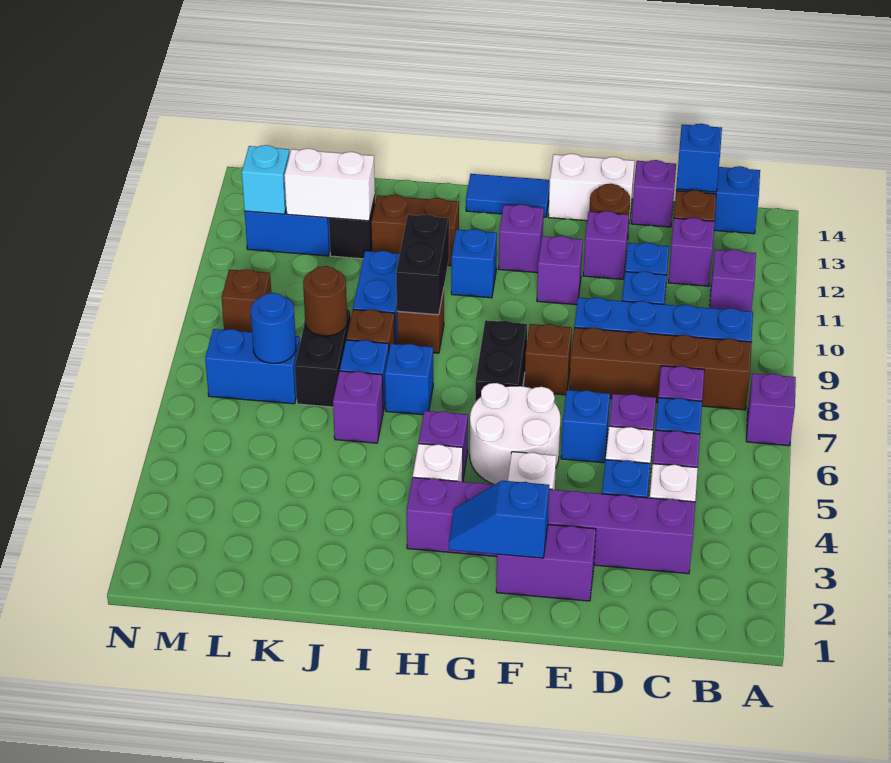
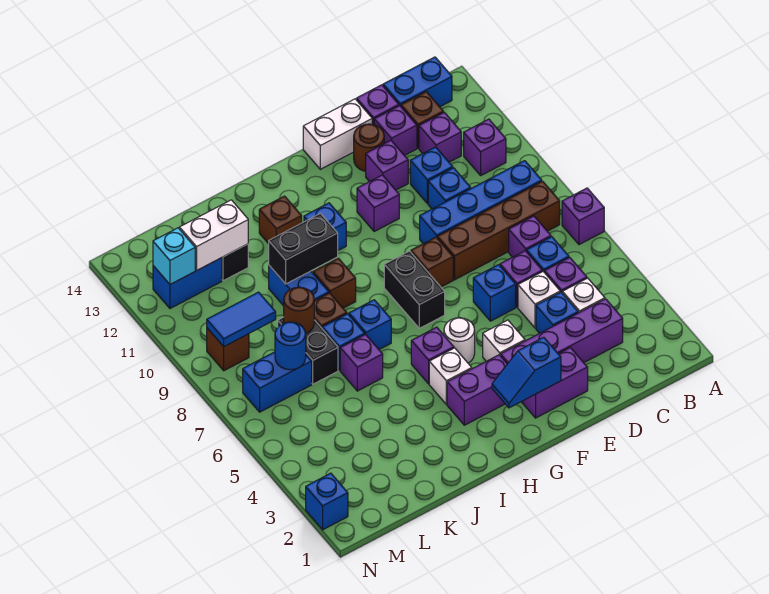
blue 1x1 brick [676,124,722,192] -> blue 1x1 brick moved to [306,473,348,530]
white 2x2 round brick [470,383,560,485] -> white 1x1 round brick [444,318,475,363]
purple 1x1 brick [498,205,544,273] -> purple 1x1 brick moved to [374,106,417,156]
blue 1x2 tile [466,174,550,217] -> blue 1x2 tile moved to [207,292,276,347]
black 1x2 brick [396,214,449,315] -> black 1x2 brick turned to [269,213,338,284]
brown 1x2 brick [371,195,459,266] -> brown 1x1 brick [259,196,302,244]

